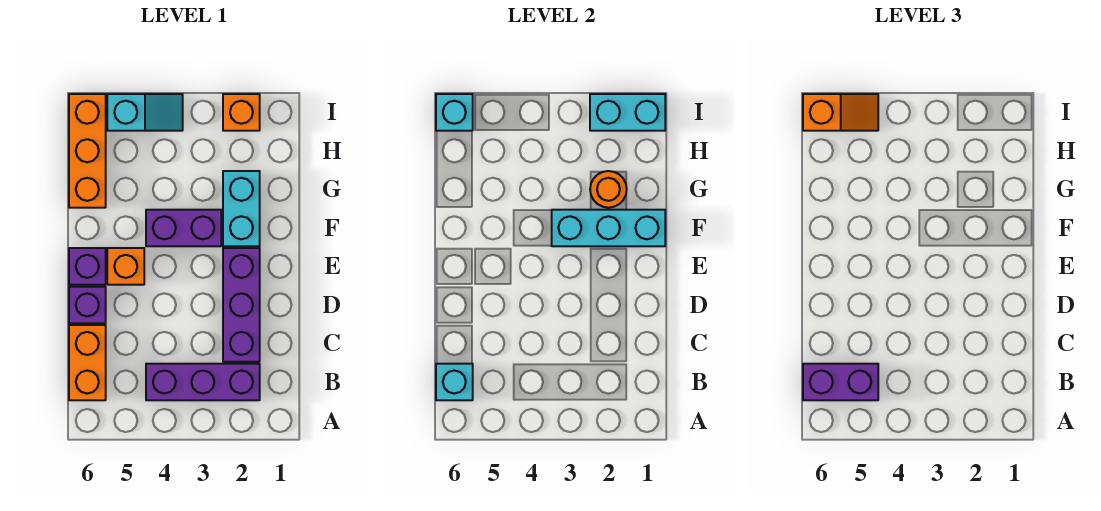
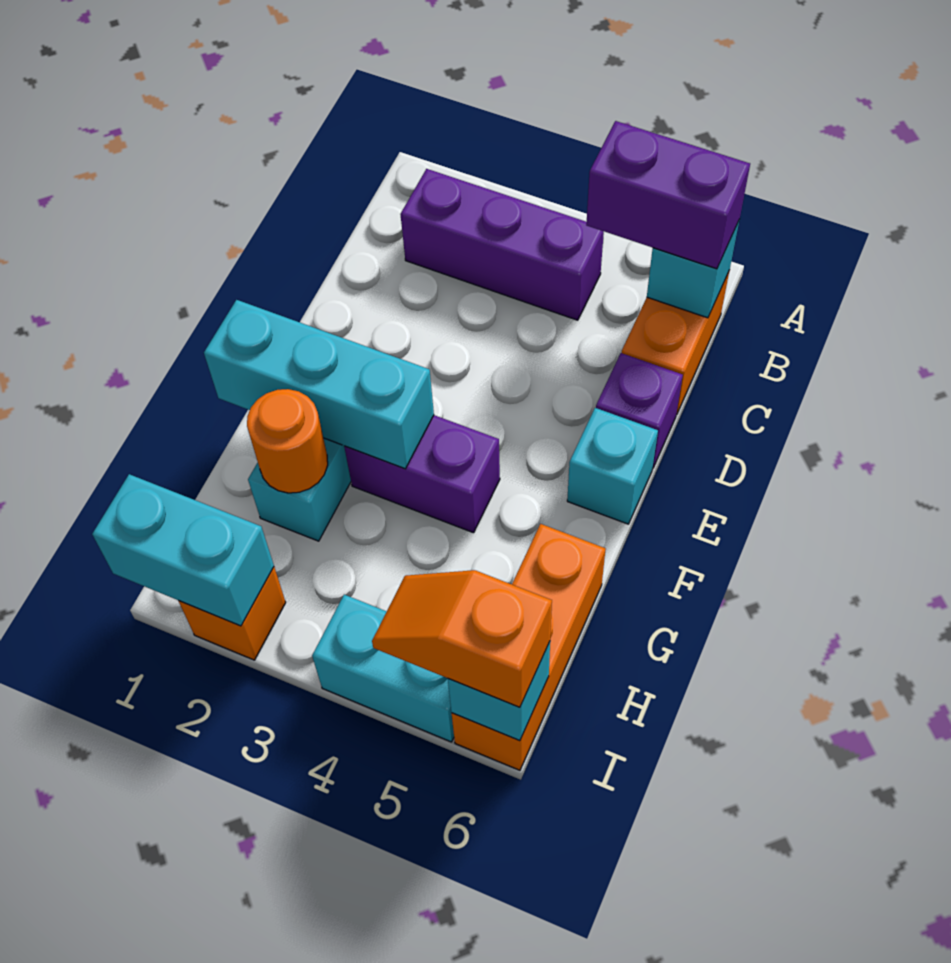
purple 1x3 brick [223,248,260,362] -> none
orange 1x1 brick [107,248,144,285] -> none
purple 1x1 brick [69,248,106,285] -> cyan 1x1 brick [567,408,658,524]
cyan 1x2 slope [107,94,183,131] -> cyan 1x2 brick [312,595,454,742]

